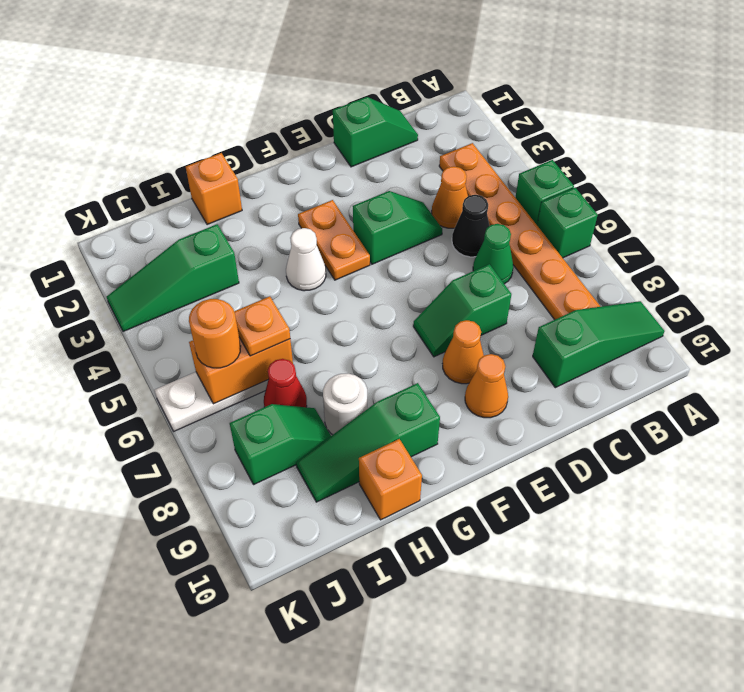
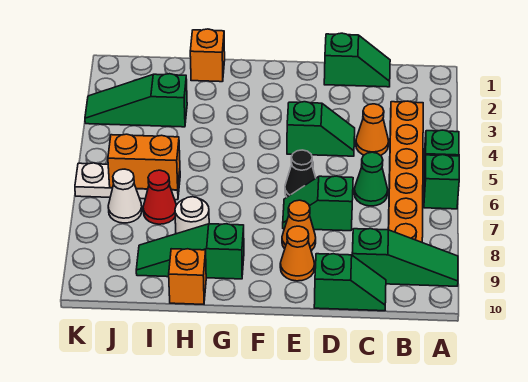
black 1x1 cone [452,195,489,257] -> black 1x1 cone moved to [285,150,316,197]
orange 1x2 plate [298,200,370,280] -> none
white 1x1 cone [286,228,326,291] -> white 1x1 cone moved to [108,169,142,223]
orange 1x1 plate [234,296,290,356] -> none
green 1x2 slope [230,404,331,485] -> green 1x2 slope moved to [314,254,386,311]
orange 1x1 round brick [189,299,241,368] -> none

